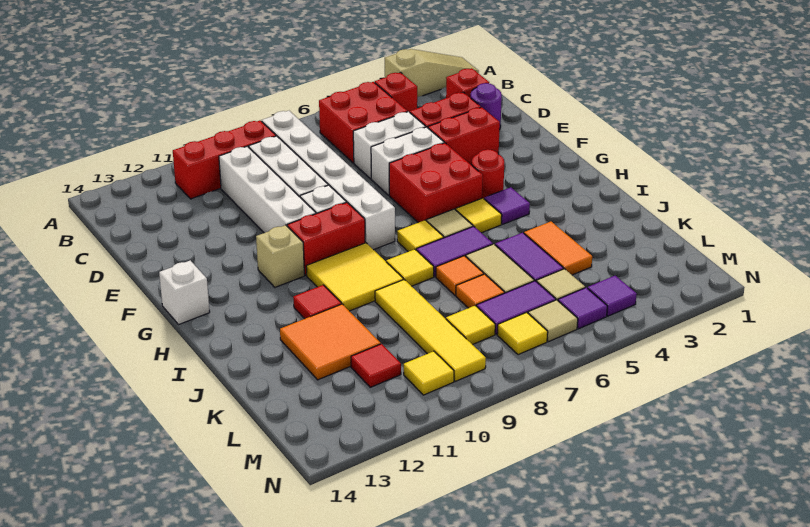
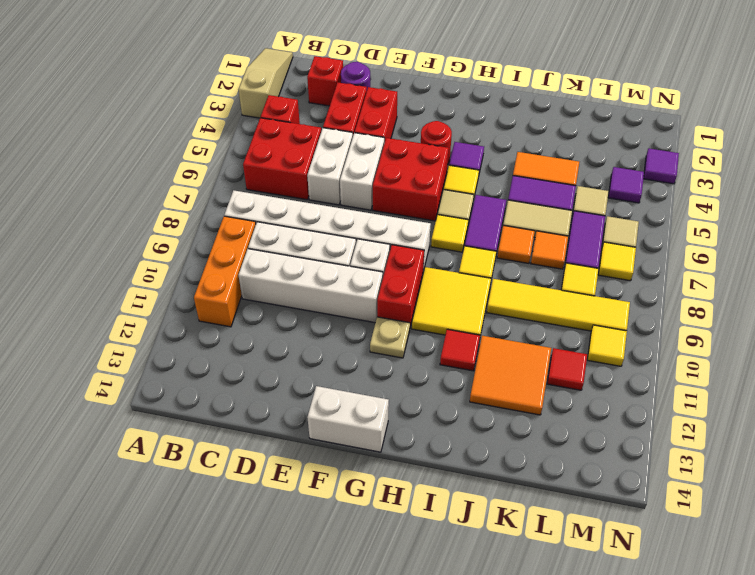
red 1x3 brick [173,121,276,199] -> orange 1x3 brick [194,216,256,327]
tan 1x1 brick [256,225,304,287] -> tan 1x1 plate [370,317,410,358]
white 1x1 brick [159,260,210,324] -> white 1x2 brick [307,386,389,452]
purple 1x1 tile [558,288,607,329] -> purple 1x1 tile moved to [644,148,679,184]

